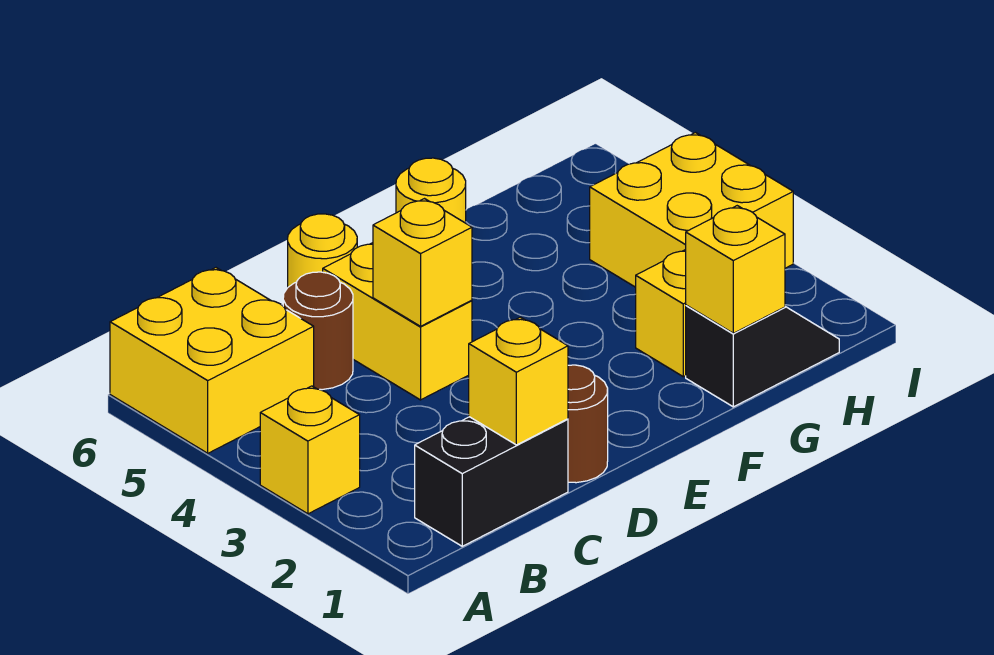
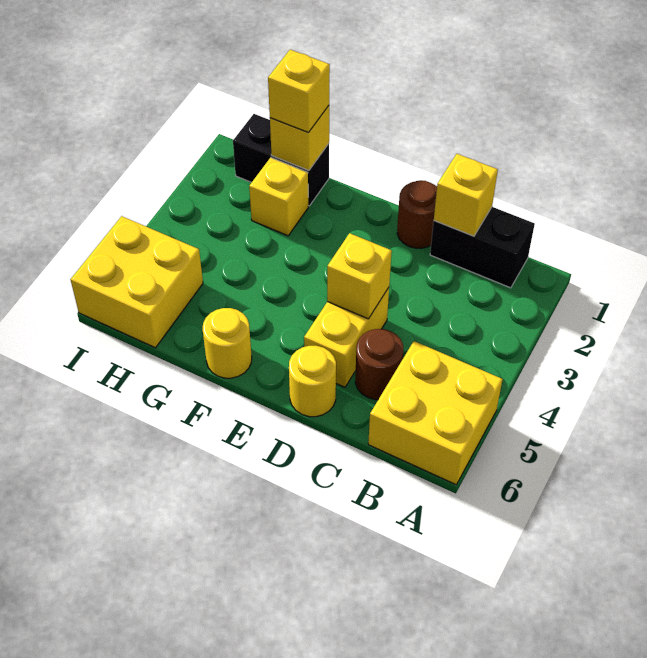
yellow 1x1 brick [260,386,360,514] -> yellow 1x1 brick moved to [268,50,330,133]
black 1x2 slope [686,305,839,407] -> black 1x2 brick [233,114,329,206]
yellow 2x2 brick [590,133,793,287] -> yellow 2x2 brick moved to [70,216,203,348]

